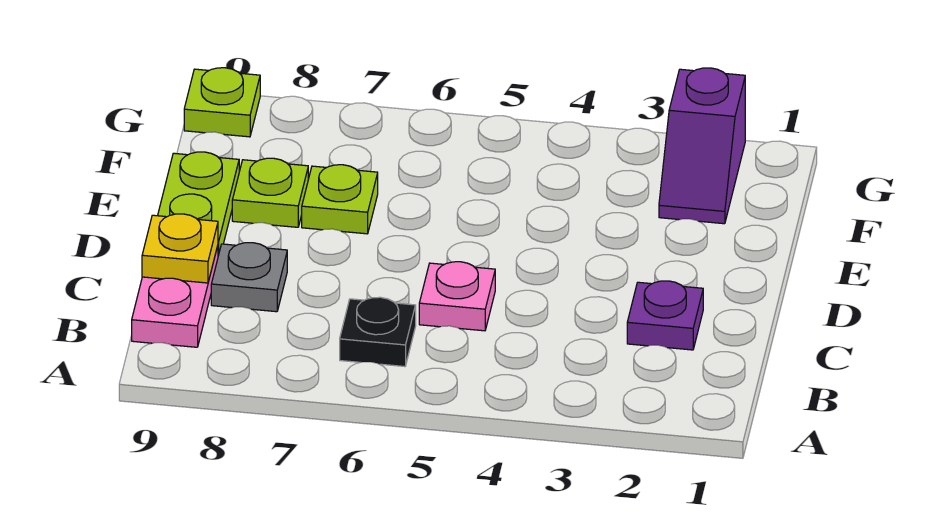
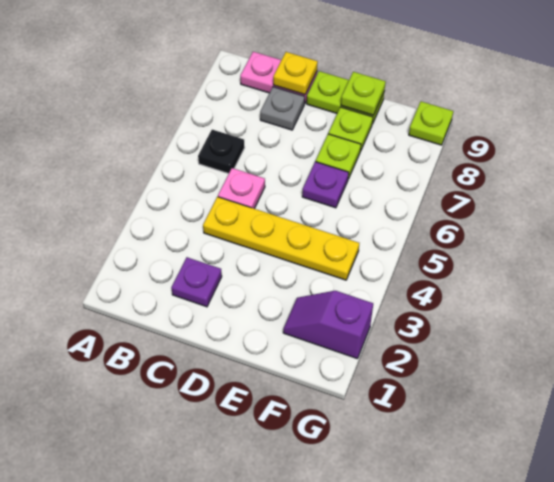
none -> yellow 1x4 plate [203,197,359,280]
none -> purple 1x1 plate [302,162,349,208]
none -> lime 1x1 plate [341,72,386,115]

